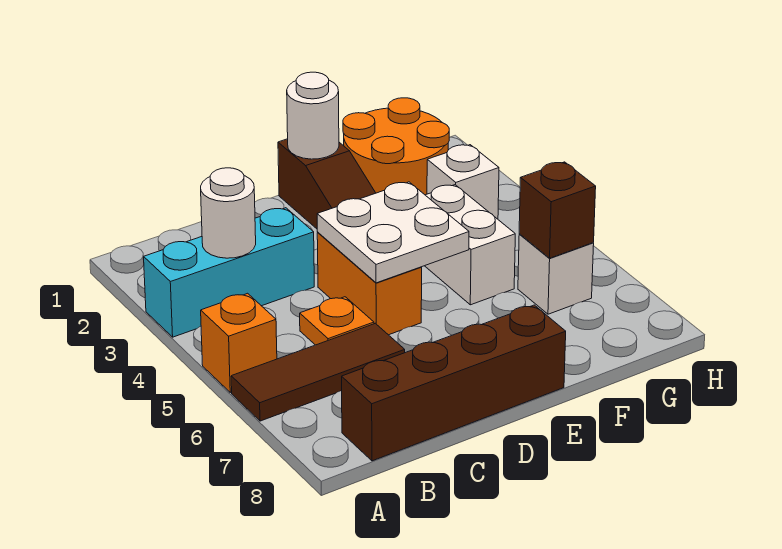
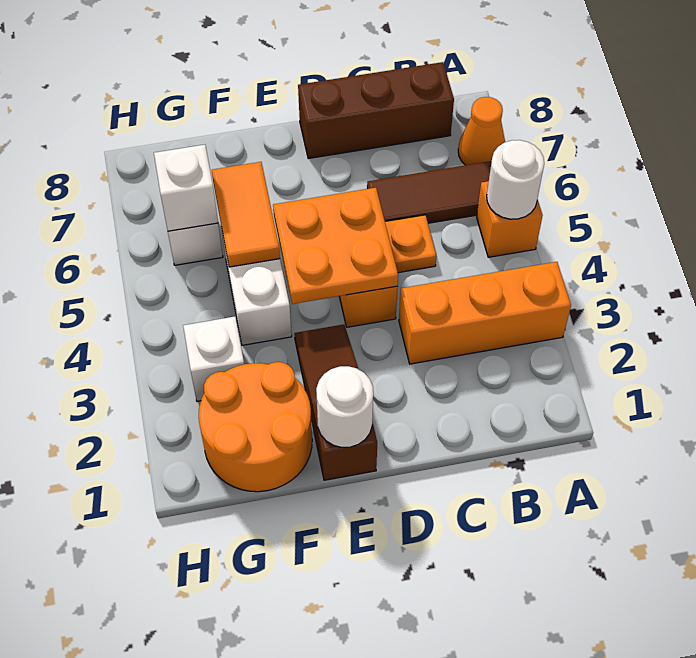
cyan 1x3 brick [144,208,314,337] -> orange 1x3 brick [399,262,571,364]
none -> orange 1x1 cone [458,97,505,165]
white 1x1 round brick [201,168,256,258] -> white 1x1 round brick moved to [487,140,544,219]
brown 1x4 brick [342,305,566,461] -> brown 1x3 brick [298,62,454,159]
white 2x2 plate [317,182,469,283] -> orange 2x2 plate [273,188,398,304]
none -> orange 1x2 tile [212,162,280,267]
brown 1x1 brick [519,162,596,258] -> white 1x1 brick [154,145,218,231]

